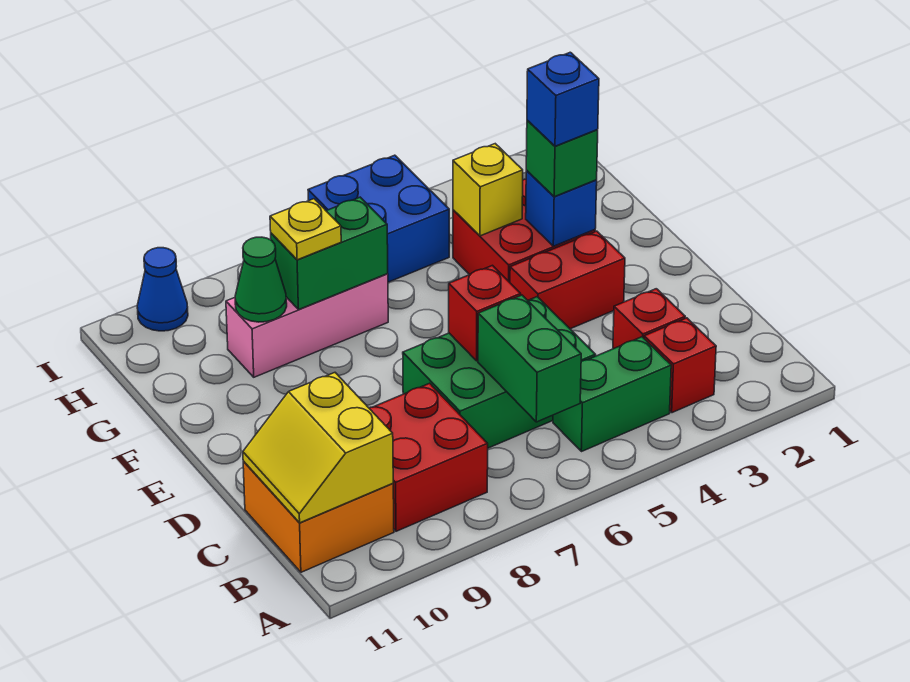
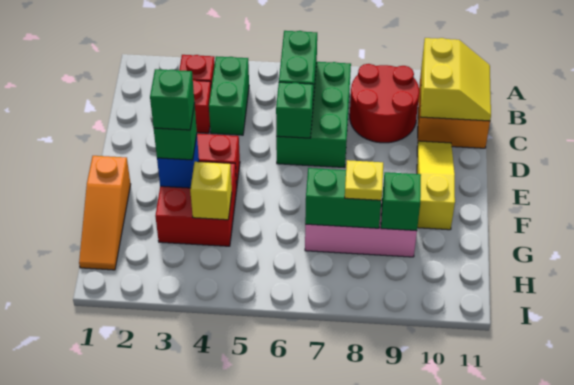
green 1x2 brick [553,337,671,452] -> green 1x2 brick turned to [209,56,249,135]
red 2x2 brick [369,383,488,531] -> red 2x2 round brick [350,64,419,143]
green 2x3 brick [403,297,596,448] -> green 2x3 brick turned to [276,62,351,168]
red 1x1 brick [449,265,521,361] -> green 1x1 brick [276,82,313,138]
none -> yellow 1x3 slope [417,141,455,230]
none -> orange 1x3 slope [79,156,131,270]
blue 1x1 brick [527,52,599,146] -> green 1x1 brick [150,69,195,130]
green 1x1 cone [235,237,287,322] -> green 1x1 brick [381,172,421,231]
blue 2x2 brick [308,155,449,282] -> none
blue 1x1 cone [137,248,188,331] -> none

